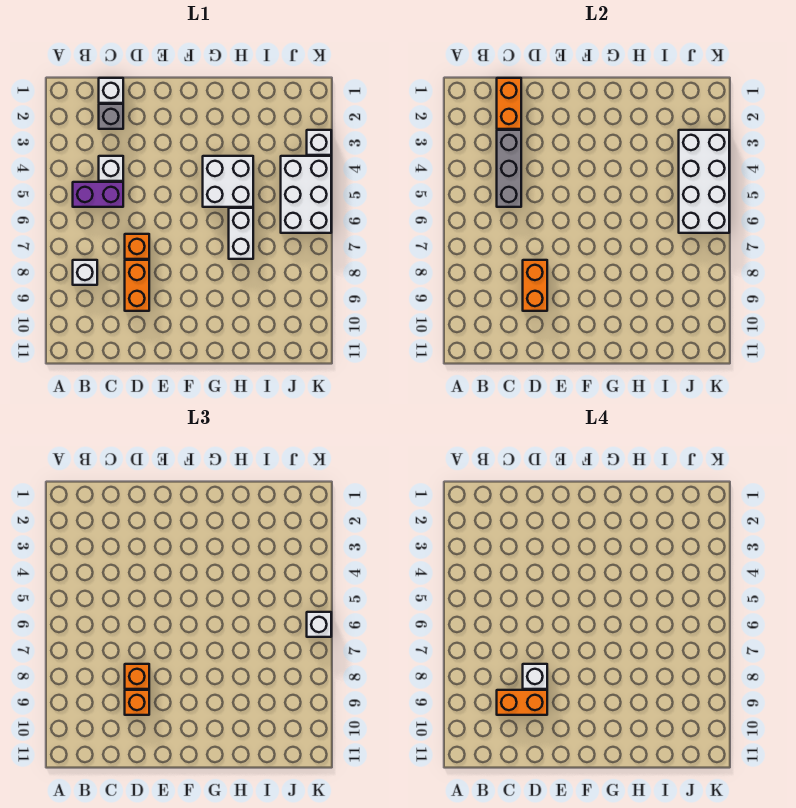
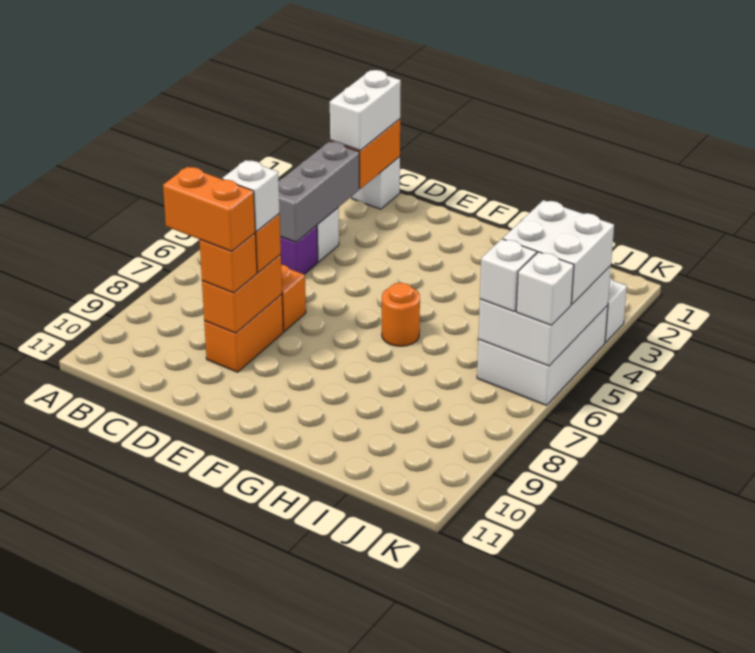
white 1x1 brick [73,260,97,285] -> white 1x1 brick moved to [480,239,537,312]
grey 1x1 brick [99,104,123,129] -> none
white 2x2 brick [203,156,253,207] -> white 2x2 brick moved to [503,200,614,304]
none -> orange 1x1 round brick [382,283,420,346]
white 1x2 brick [229,208,253,259] -> white 1x2 brick moved to [330,70,401,151]
white 2x4 brick [679,130,729,233] -> white 2x3 brick [478,266,611,366]

